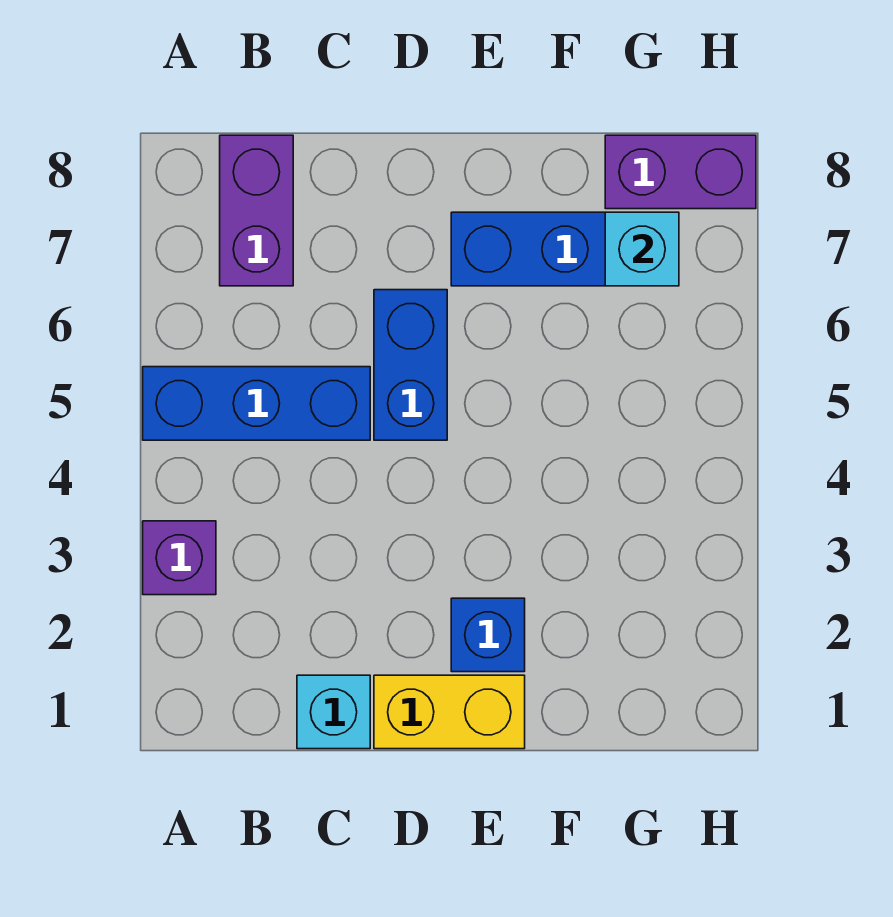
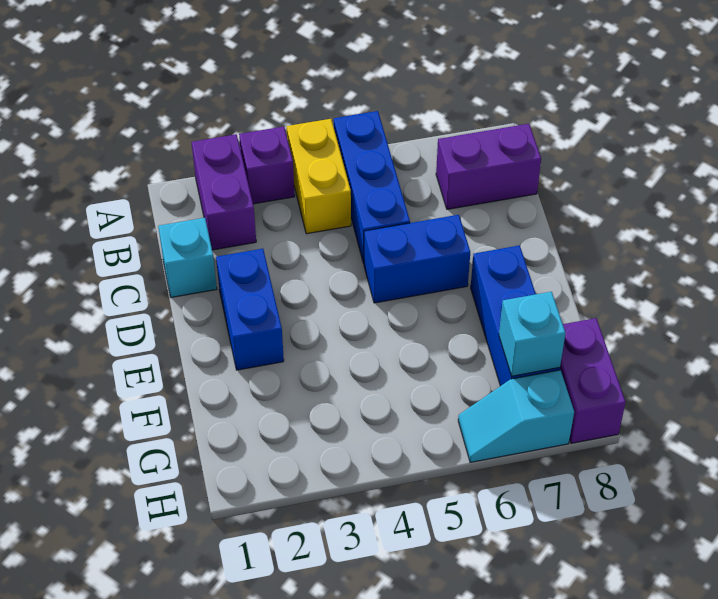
none -> purple 1x2 brick [192,134,256,250]
yellow 1x2 brick [374,675,525,749] -> yellow 1x2 brick moved to [287,119,351,234]
blue 1x1 brick [451,598,525,672] -> blue 1x2 brick [216,249,284,370]
none -> cyan 1x2 slope [458,370,574,462]

